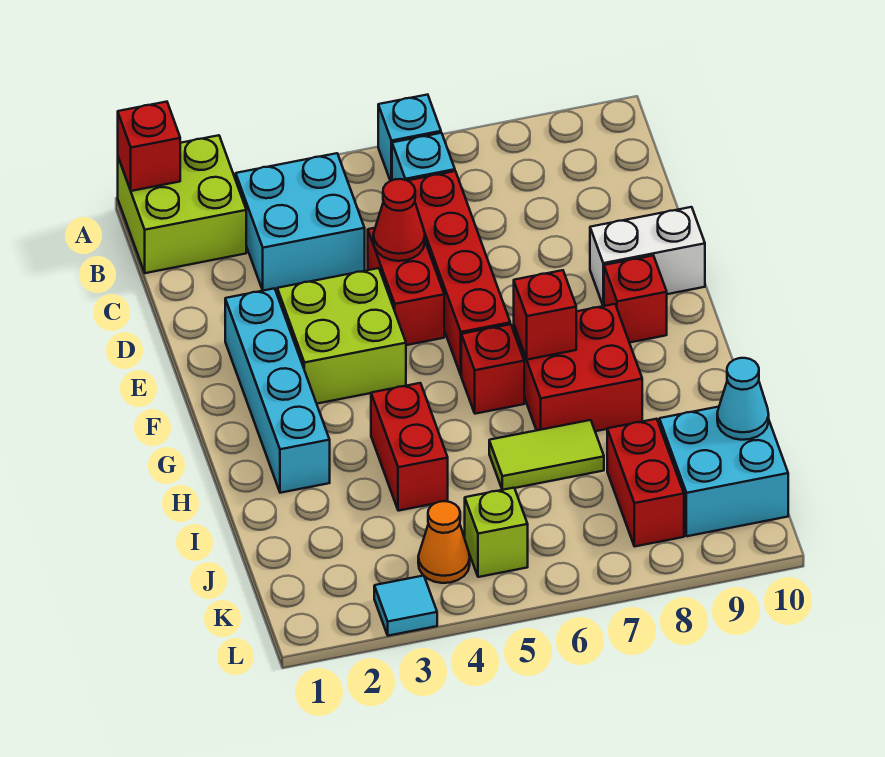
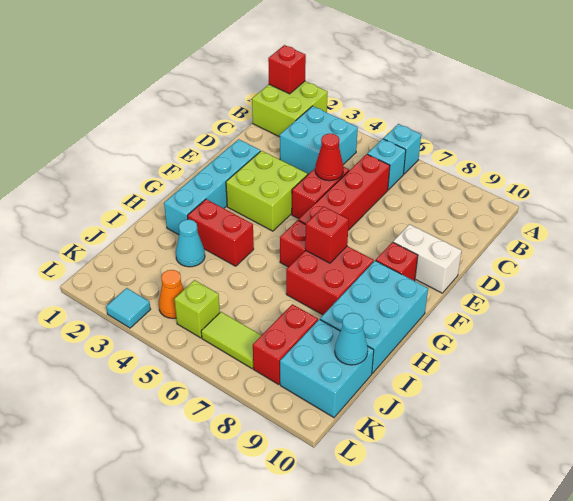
none -> cyan 2x3 brick [320,261,428,374]
red 1x2 brick [371,383,448,511] -> red 1x2 brick turned to [188,199,254,266]
none -> cyan 1x1 cone [176,220,205,267]
lime 1x2 tile [489,420,604,490] -> lime 1x2 tile moved to [201,312,261,368]

